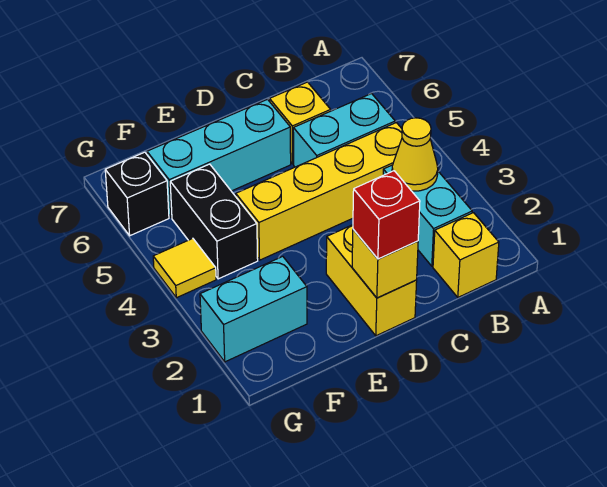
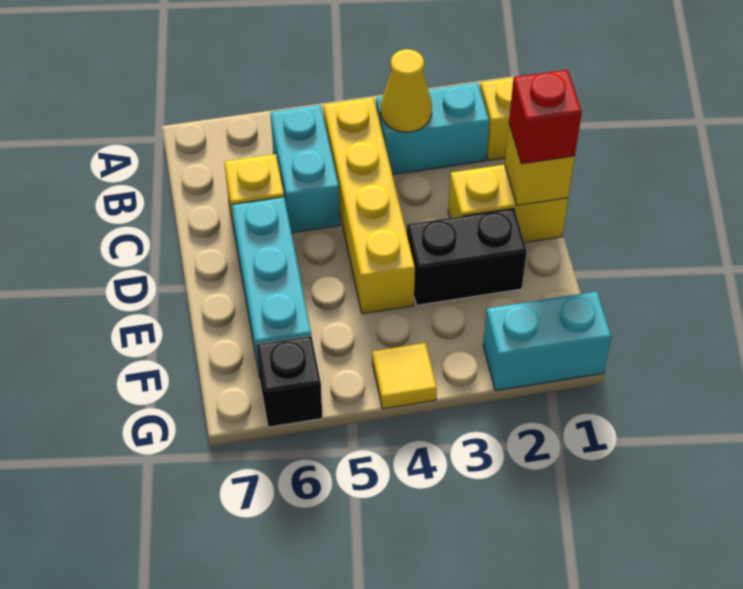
cyan 1x2 brick [200,256,307,362] -> cyan 1x2 brick turned to [483,291,611,391]
black 1x2 brick [170,164,258,279] -> black 1x2 brick moved to [407,209,527,305]

